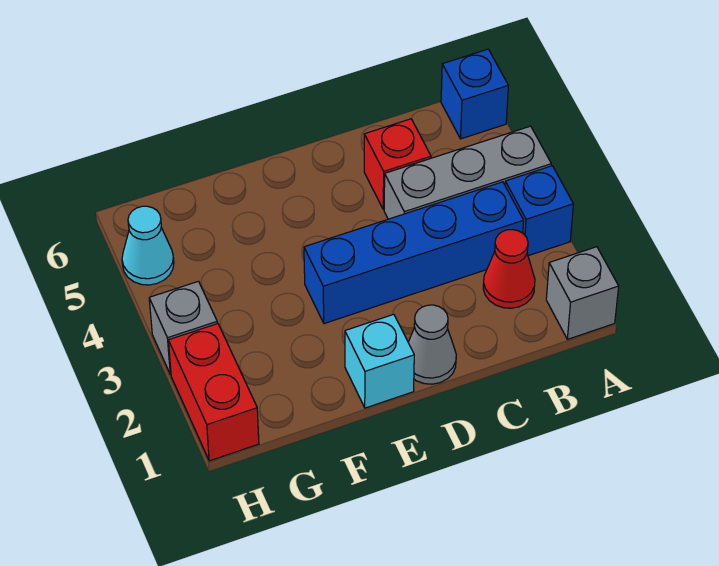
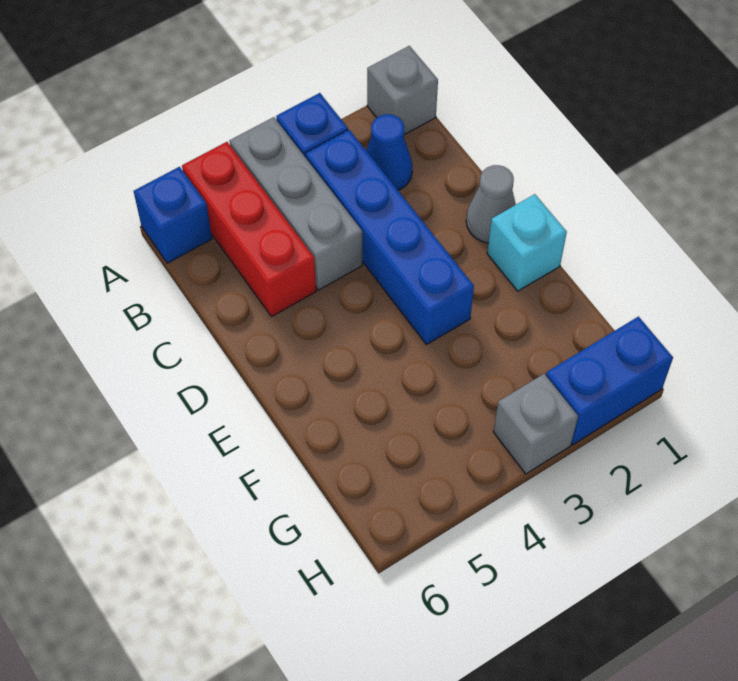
red 1x1 cone [483,230,535,308] -> blue 1x1 cone [366,114,413,190]
red 1x1 brick [364,119,431,210] -> red 1x3 brick [182,142,316,317]
red 1x2 brick [168,323,259,461] -> blue 1x2 brick [546,317,673,444]
cyan 1x1 cone [122,206,174,285] -> none

